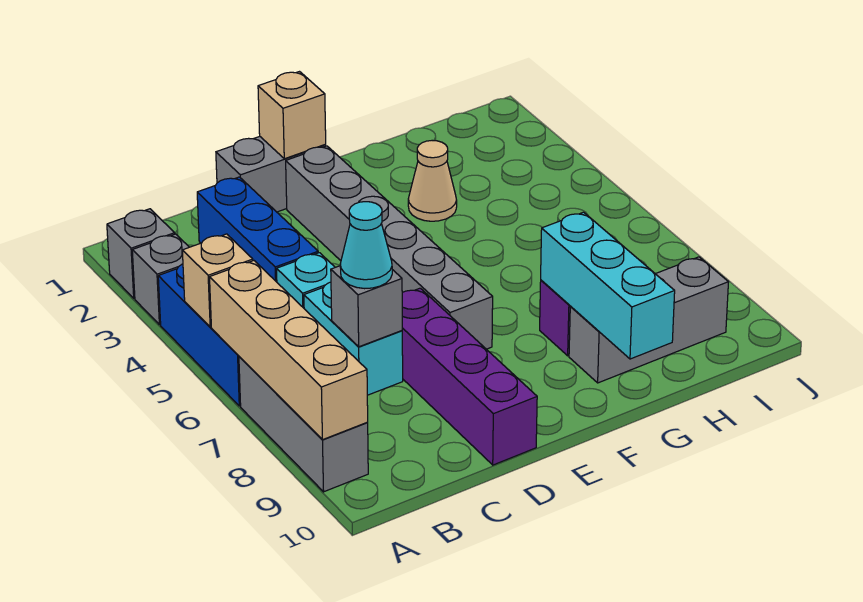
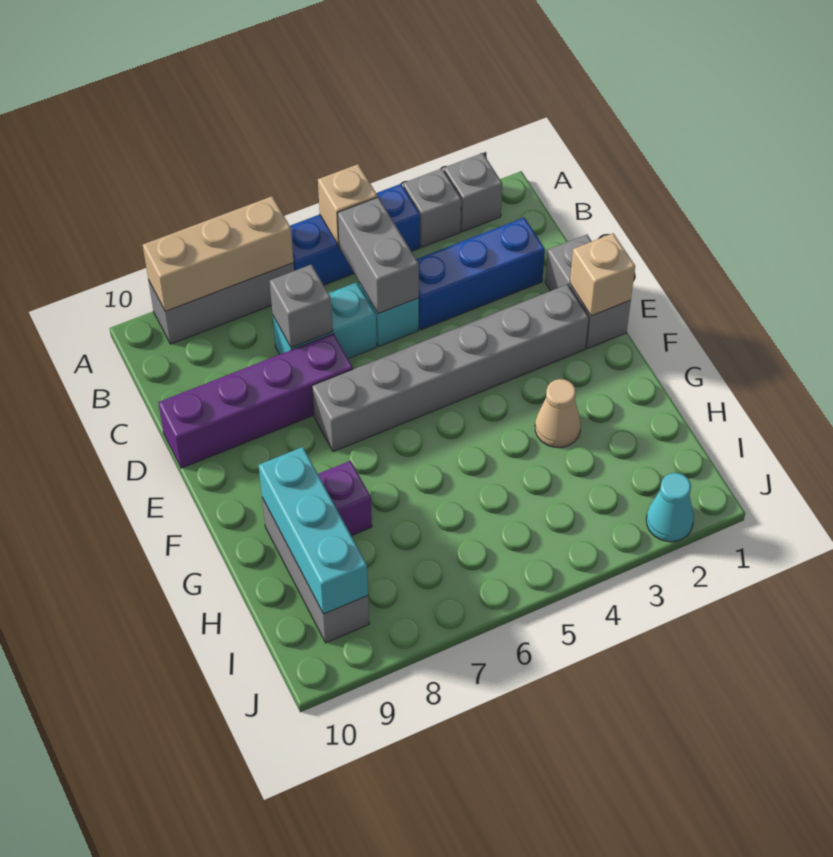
tan 1x4 brick [210,261,368,440] -> tan 1x3 brick [143,196,293,311]
none -> grey 1x2 brick [338,197,419,314]
cyan 1x1 cone [340,202,392,289] -> cyan 1x1 cone moved to [646,473,694,542]
cyan 1x3 brick [541,212,675,359] -> cyan 1x3 brick turned to [259,447,368,614]

